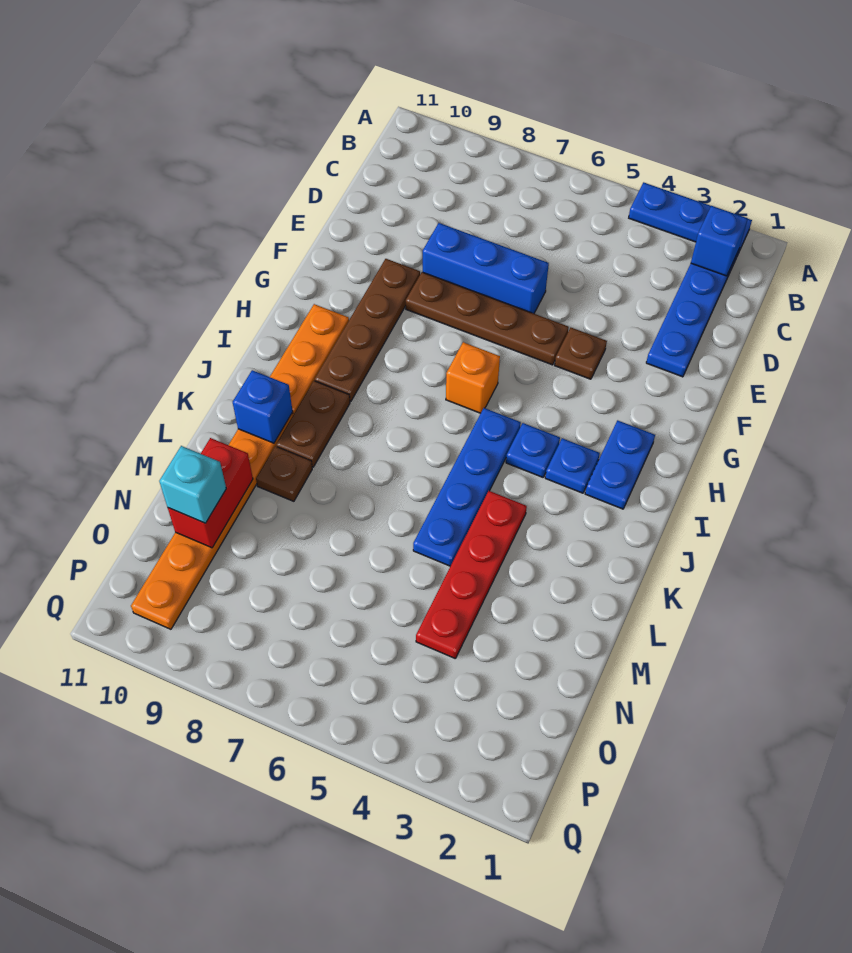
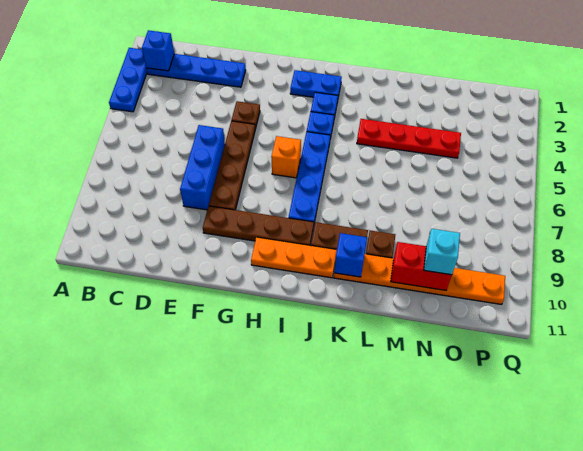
blue 1x4 plate [413,408,521,566] -> blue 1x4 plate turned to [289,132,330,223]

